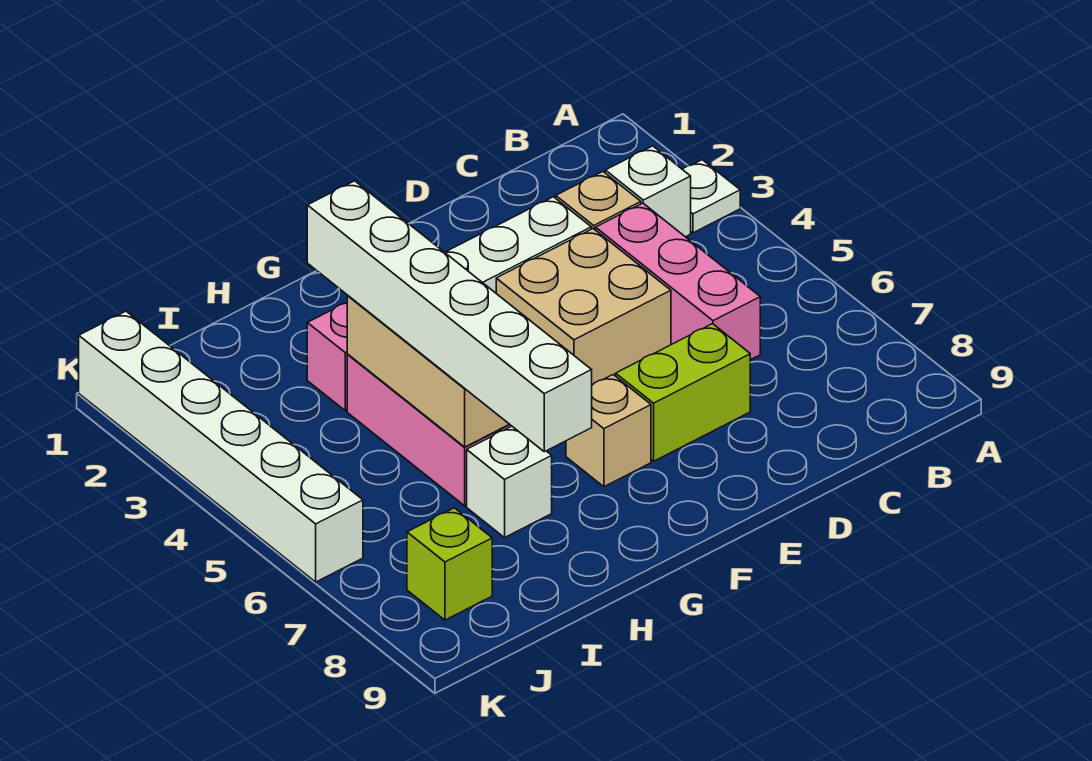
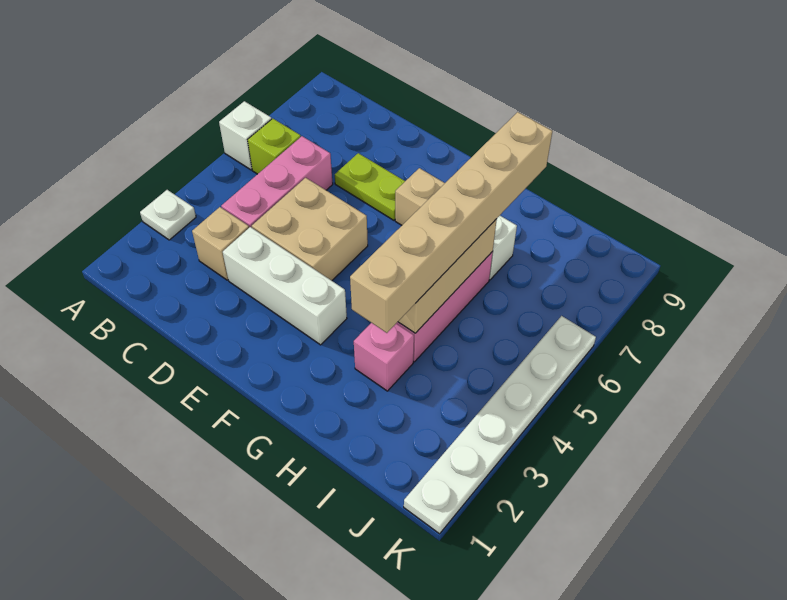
white 1x1 brick [605,146,691,237] -> white 1x1 brick moved to [219,101,272,170]
lime 1x2 brick [616,324,750,461] -> lime 1x2 plate [335,153,405,220]
white 1x6 brick [307,181,592,452] -> tan 1x6 brick [350,112,552,333]
lime 1x1 brick [407,508,492,620] -> lime 1x1 brick moved to [248,119,301,174]
white 1x6 brick [79,311,363,582] -> white 1x6 plate [404,316,596,534]

